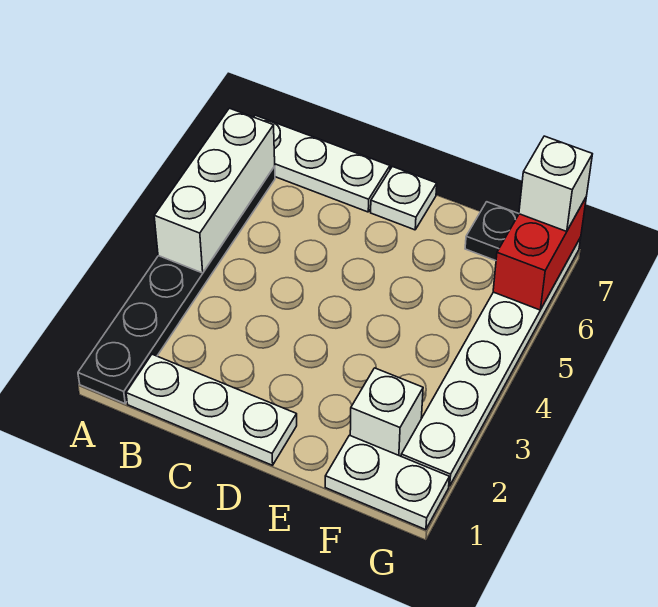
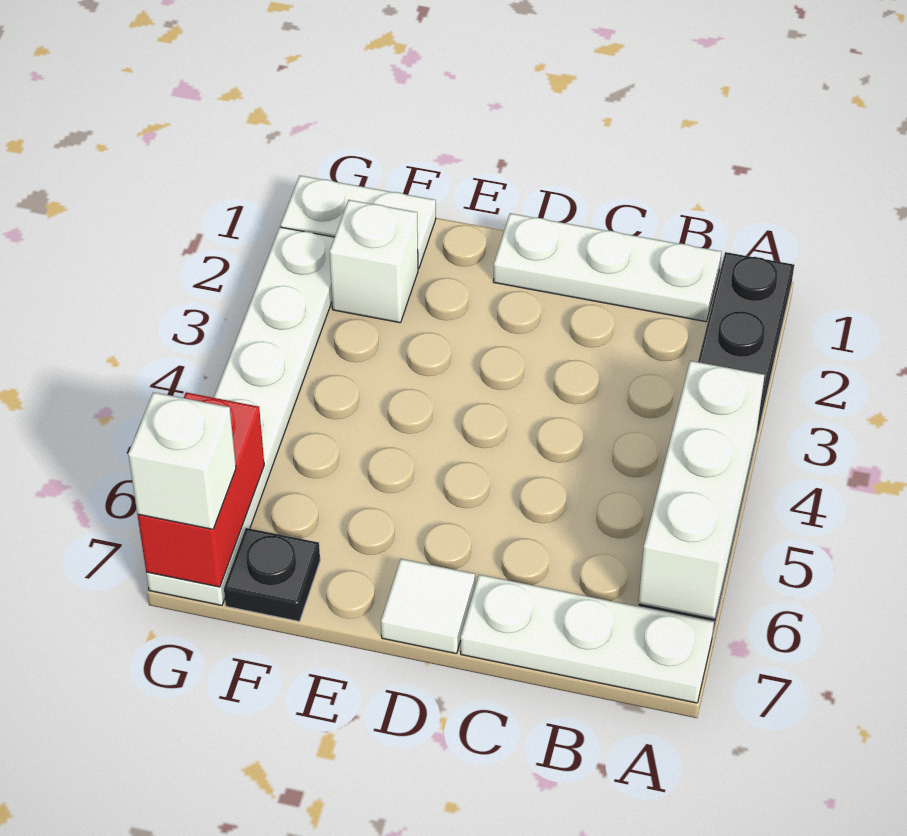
white 1x1 plate [371,167,437,230] -> white 1x1 tile [381,559,475,654]

